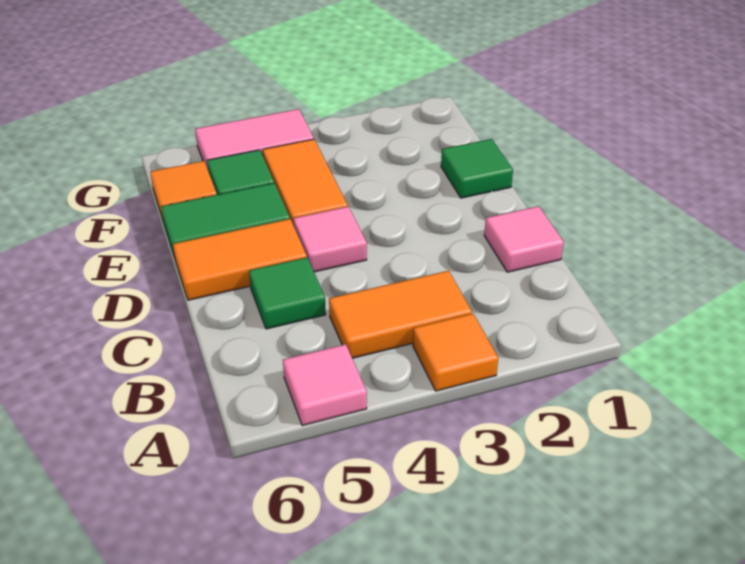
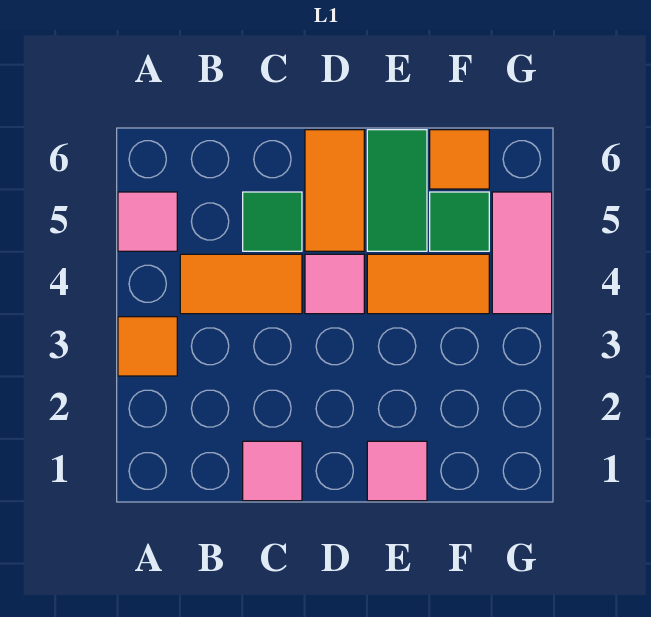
orange 1x2 tile [329,271,472,358] -> orange 1x2 tile turned to [180,254,302,314]
green 1x1 tile [441,139,513,198] -> pink 1x1 tile [367,441,427,501]

